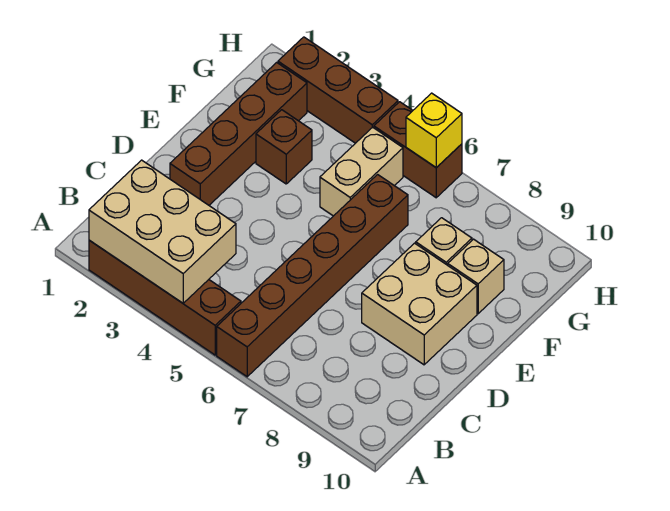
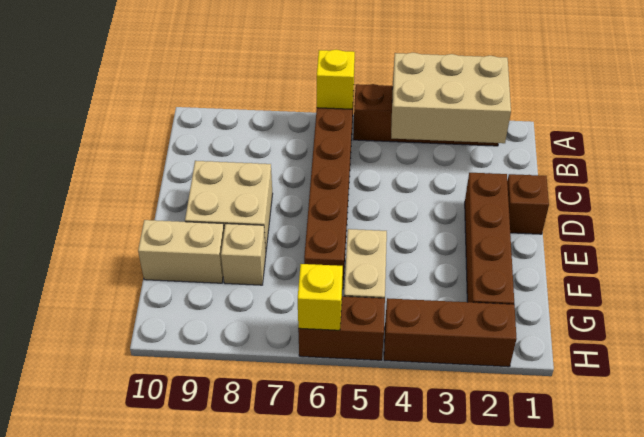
none -> yellow 1x1 brick [317,50,355,109]
brown 1x1 brick [256,110,312,184] -> brown 1x1 brick moved to [507,174,549,234]
tan 1x1 brick [448,239,504,314] -> tan 1x2 brick [138,220,224,283]

